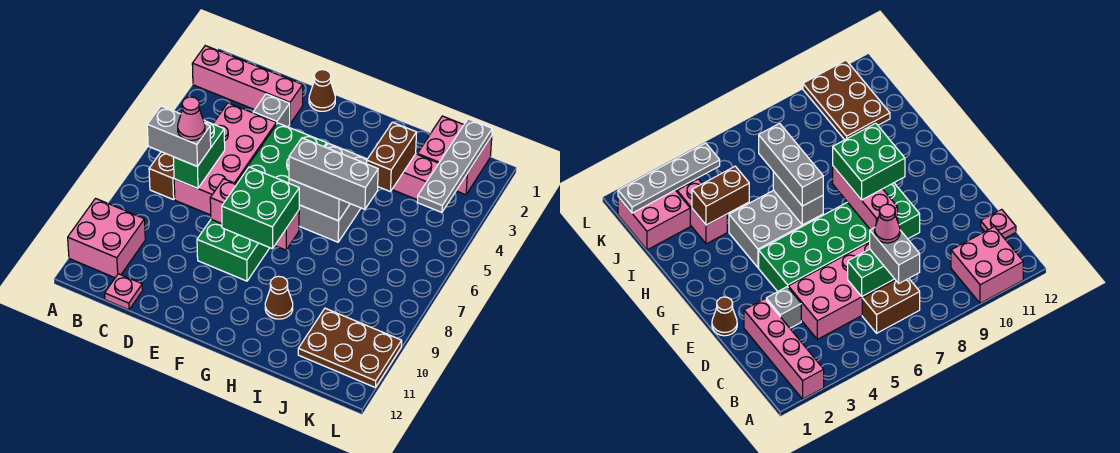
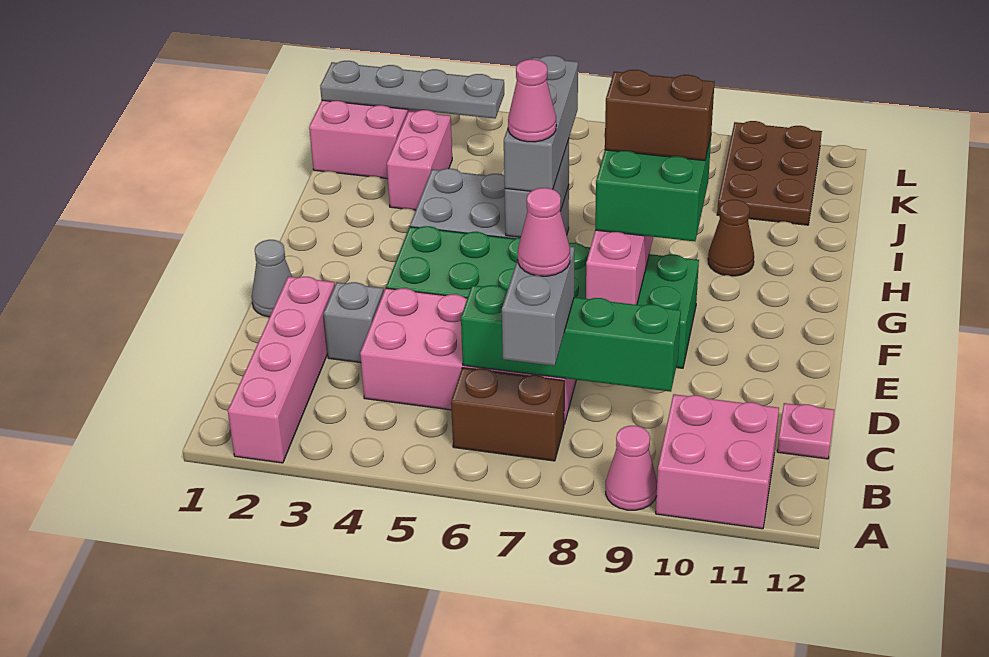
none -> pink 1x1 cone [606,426,657,510]
green 1x2 brick [173,121,225,188] -> green 1x4 brick [461,285,681,392]
brown 1x1 cone [309,70,335,111] -> grey 1x1 cone [252,240,292,317]
none -> pink 1x1 cone [508,59,556,142]
brown 1x2 brick [367,122,417,192] -> brown 1x2 brick moved to [605,70,715,161]

